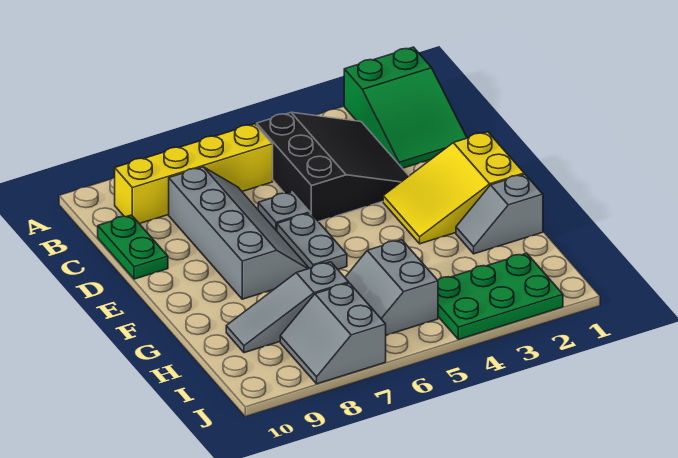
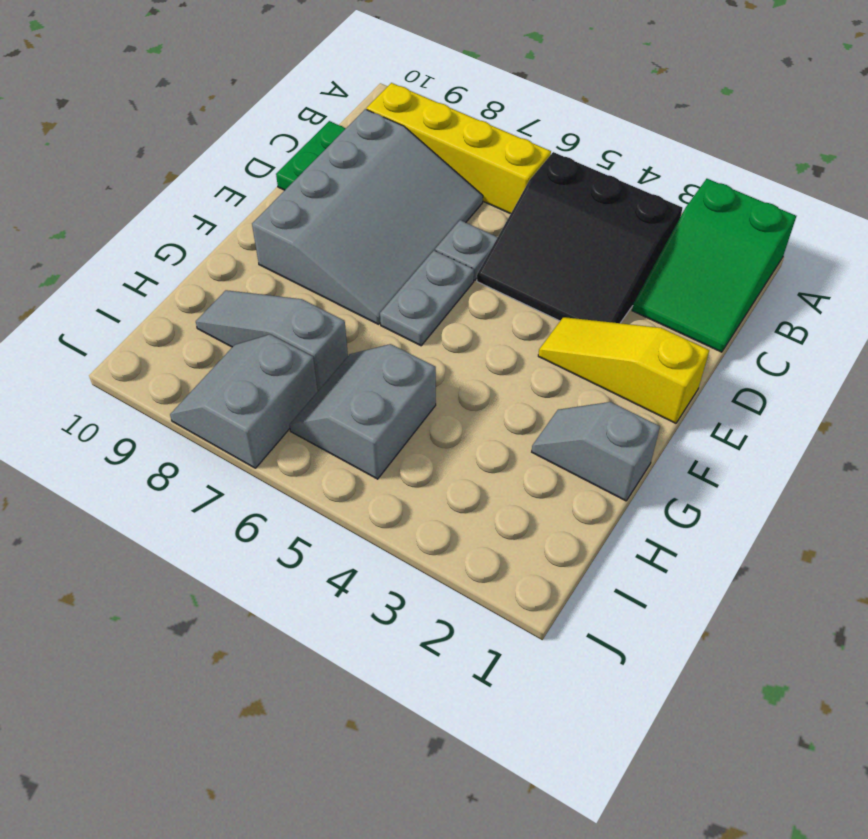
black 3x3 slope [257,112,409,222] -> black 3x3 slope turned to [477,152,683,323]
grey 2x4 slope [169,167,309,299] -> grey 3x4 slope [252,109,483,324]
yellow 2x3 slope [383,132,524,244] -> yellow 1x3 slope [538,317,709,423]
green 2x3 plate [438,253,563,340] -> none

